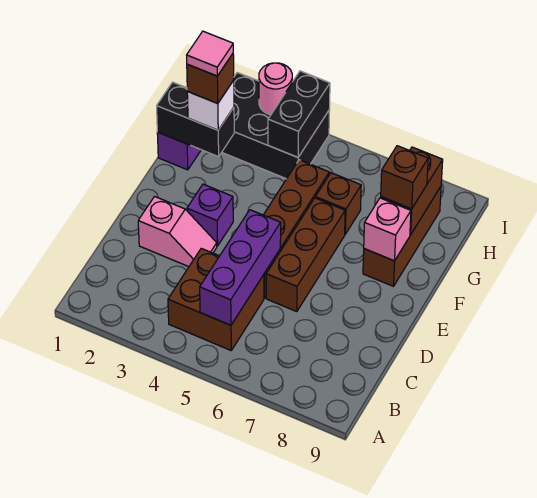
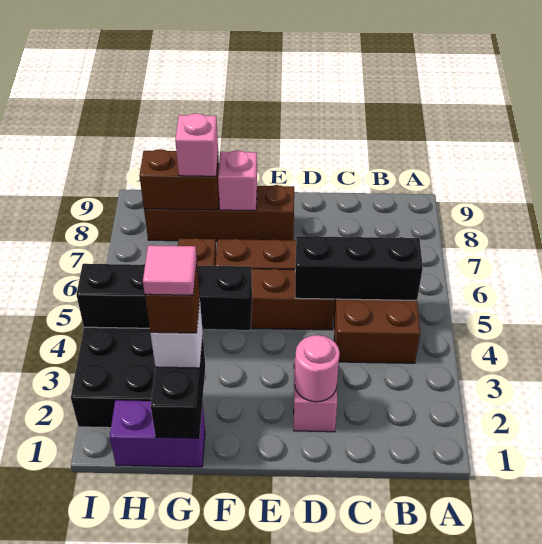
purple 1x3 brick [200,210,281,325] -> black 1x3 brick [295,236,423,300]
purple 1x1 brick [187,184,233,246] -> none
brown 1x3 brick [363,187,441,286] -> brown 1x4 brick [144,185,294,241]
brown 1x1 brick [381,146,428,209] -> pink 1x1 brick [175,113,218,176]
black 1x2 brick [268,71,330,157] -> black 1x4 brick [76,264,252,330]
pink 1x1 round brick [259,63,292,115] -> pink 1x1 round brick moved to [295,335,340,402]

